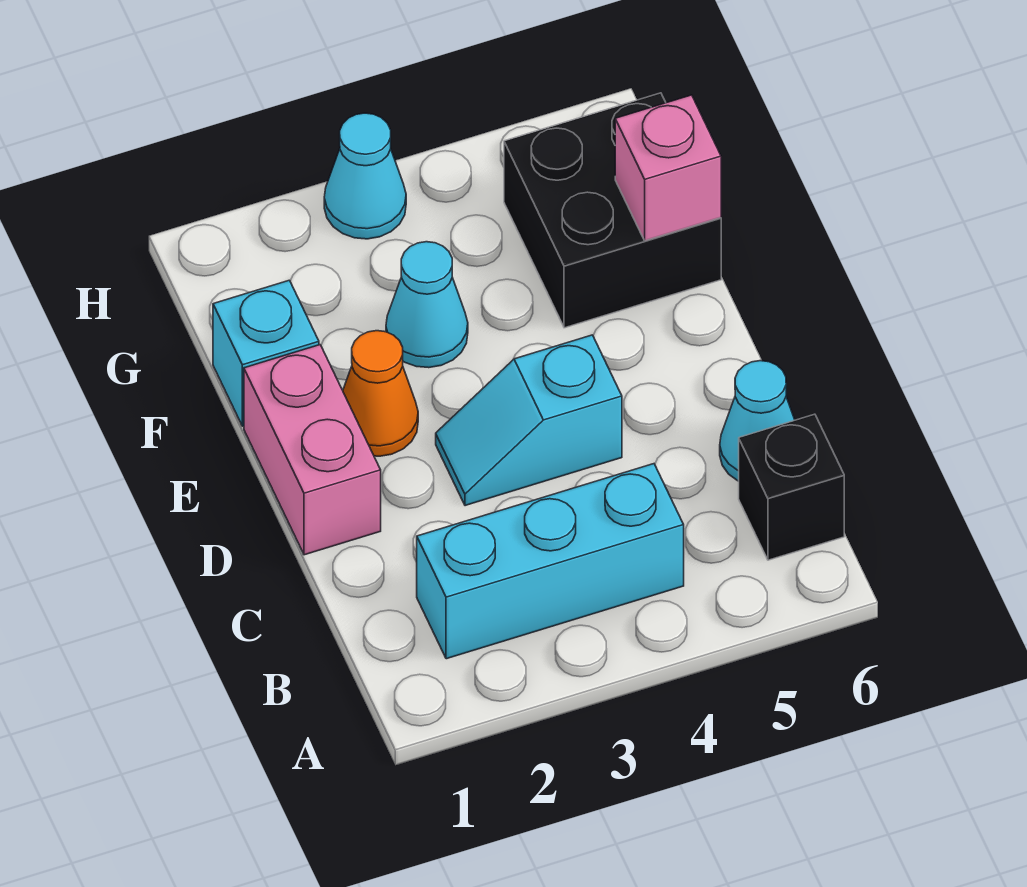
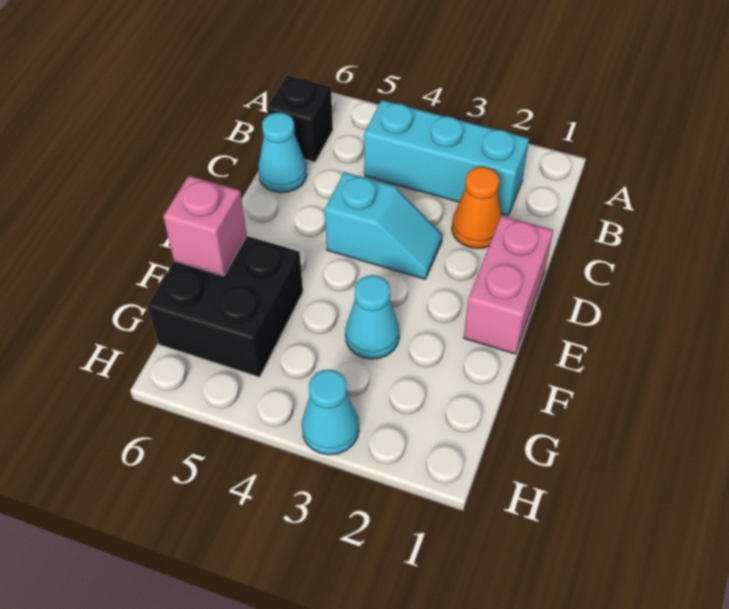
orange 1x1 cone [343,331,418,456] -> orange 1x1 cone moved to [452,167,502,249]
cyan 1x1 brick [213,280,319,426] -> none

